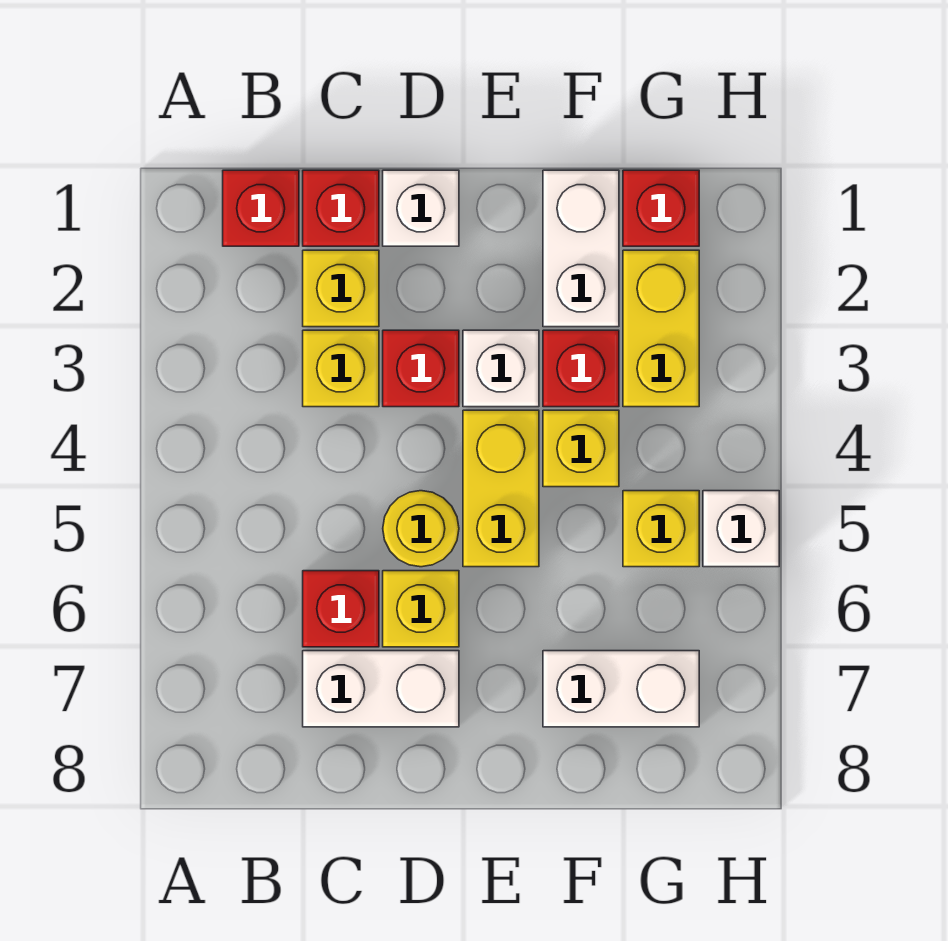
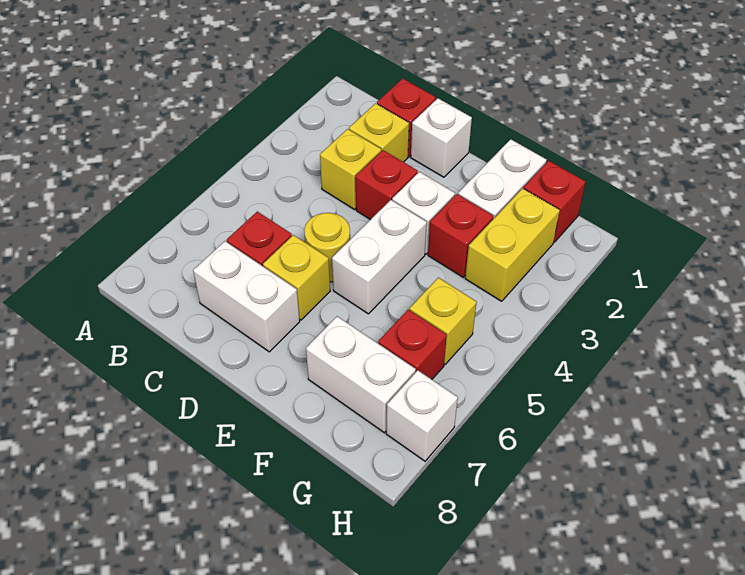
red 1x1 brick [223,170,299,246] -> red 1x1 brick moved to [378,310,447,379]
yellow 1x2 brick [463,410,539,567] -> white 1x2 brick [332,200,427,314]
yellow 1x1 brick [543,410,619,487] -> none
white 1x1 brick [703,491,779,567] -> white 1x1 brick moved to [386,370,458,461]

